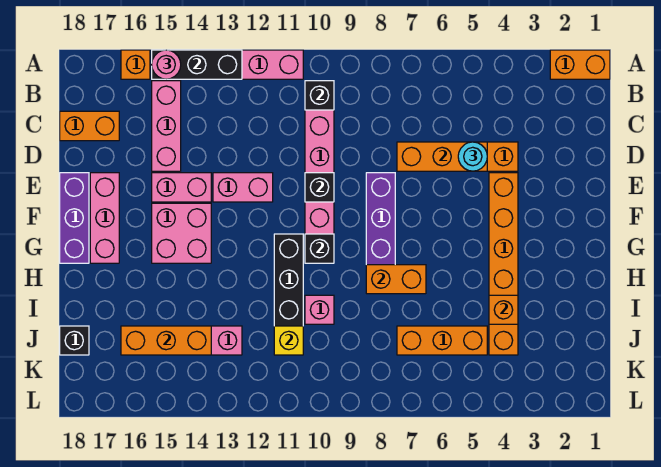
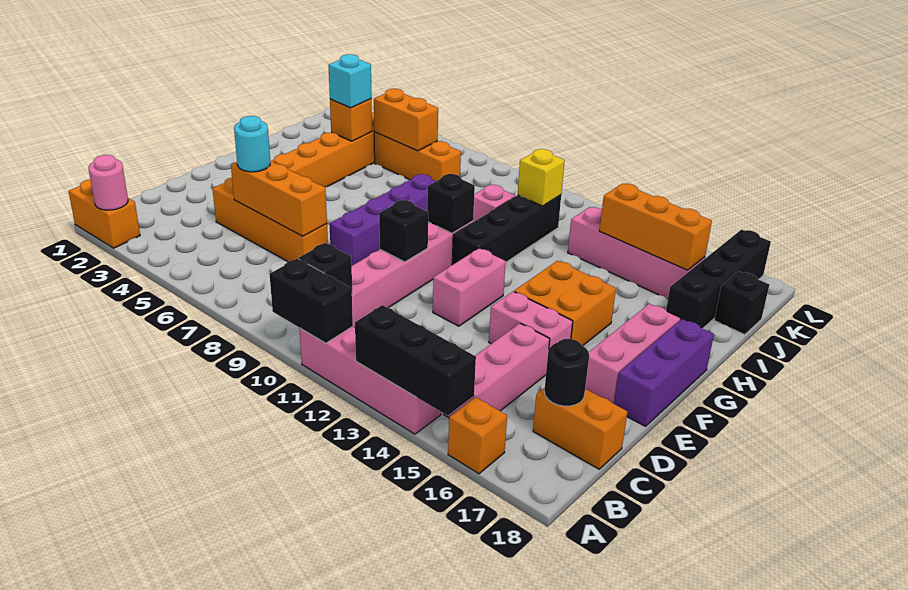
none -> black 1x2 brick [270,258,353,343]
pink 1x1 round brick [152,50,181,79] -> pink 1x1 round brick moved to [88,155,128,210]
none -> black 1x1 round brick [544,339,589,406]
pink 1x2 brick [213,173,273,202] -> pink 1x2 brick turned to [433,248,506,326]
pink 2x2 brick [152,203,211,263] -> orange 2x2 brick [514,261,616,346]
orange 1x2 brick [366,265,426,294] -> orange 1x2 brick moved to [374,89,438,151]
none -> cyan 1x1 brick [329,54,372,108]
none -> black 1x4 brick [666,230,771,329]

